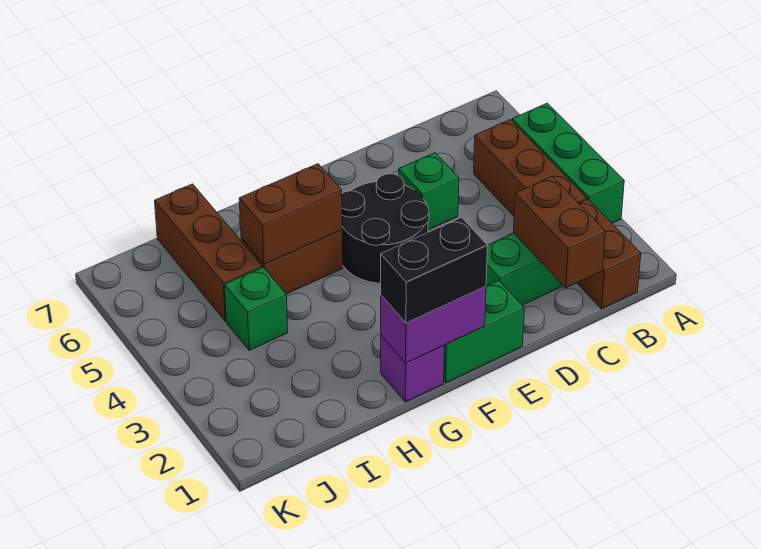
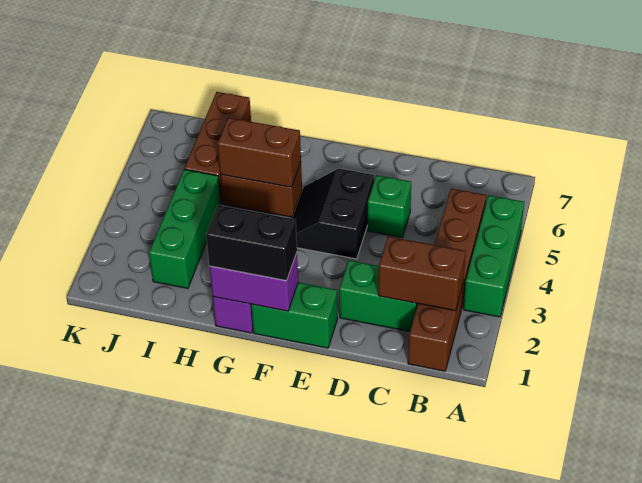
brown 1x2 brick [514,176,606,288] -> brown 1x2 brick turned to [379,237,466,311]
black 2x2 round brick [342,174,429,283] -> black 2x2 slope [292,169,374,259]
green 1x1 brick [224,267,288,350] -> green 1x3 brick [149,170,221,288]

